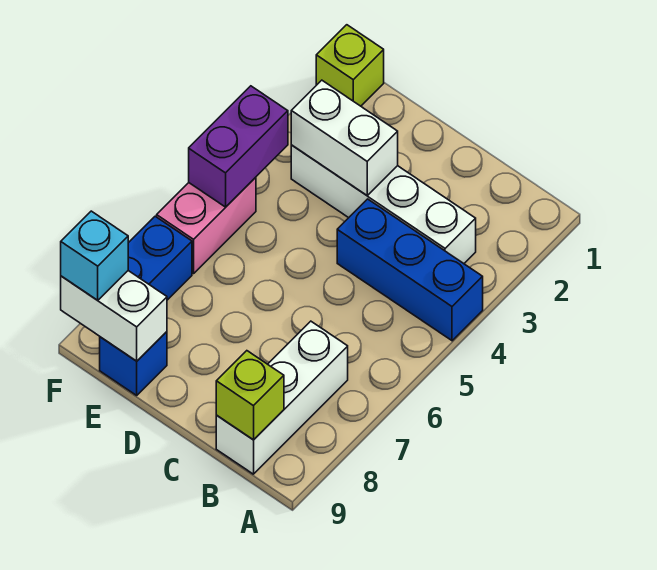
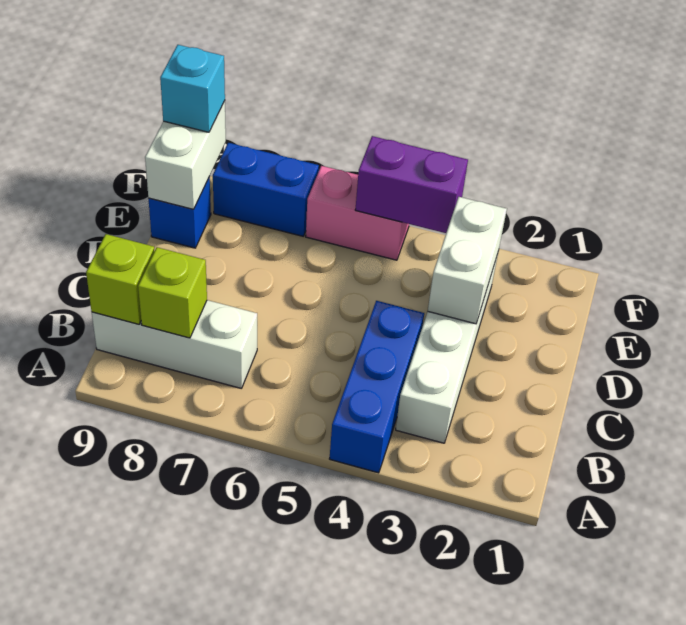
lime 1x1 brick [316,25,384,106] -> lime 1x1 brick moved to [138,247,207,338]

